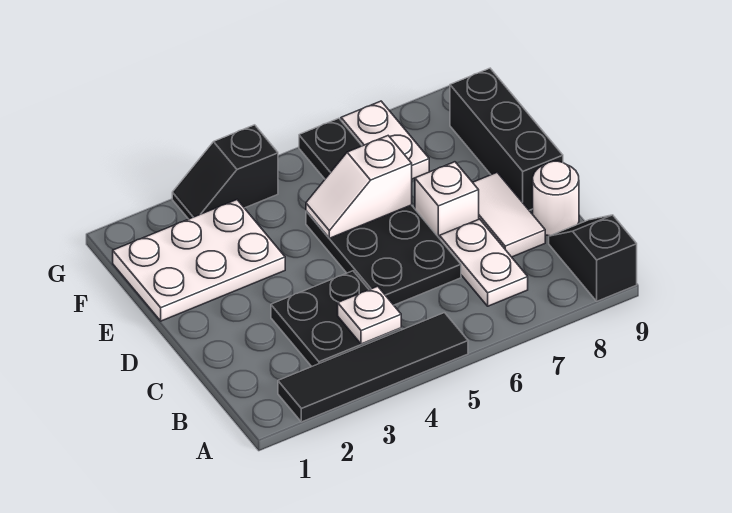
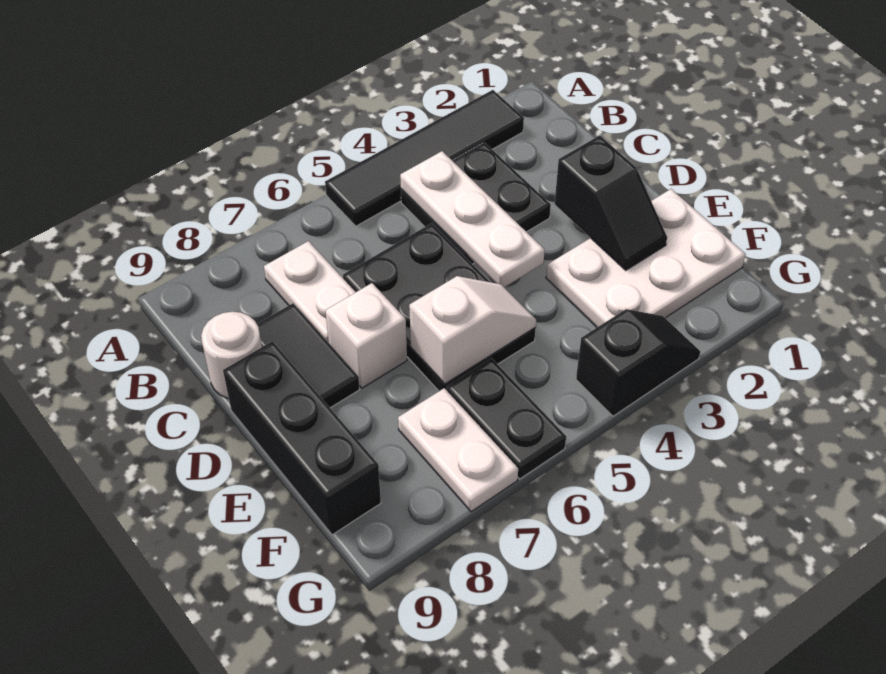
black 1x2 slope [549,215,637,301] -> black 1x2 slope moved to [555,135,667,270]
white 1x1 plate [338,286,401,344] -> white 1x3 plate [400,151,545,287]
white 1x2 tile [473,173,545,257] -> black 1x2 tile [257,303,360,408]

